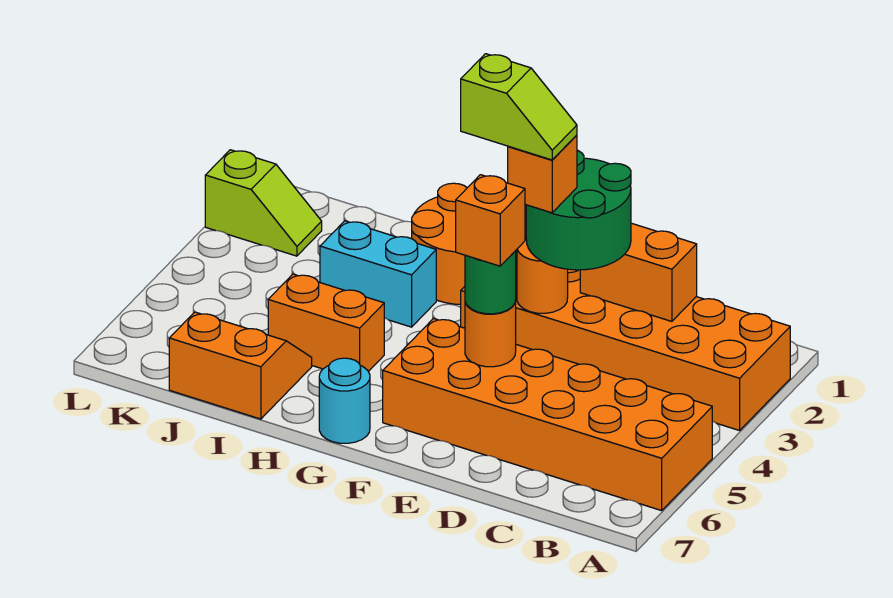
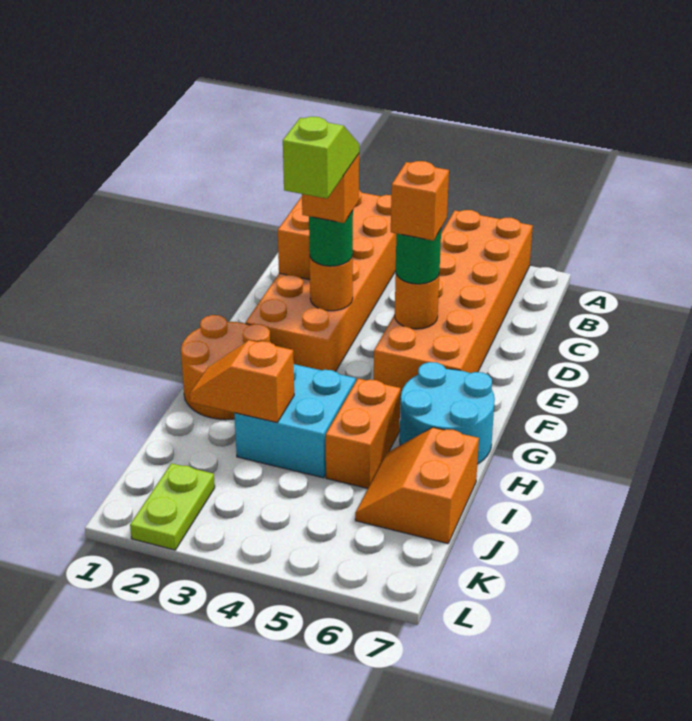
green 2x2 round brick [526,150,631,270] -> green 1x1 round brick [309,210,353,266]
cyan 1x1 round brick [319,358,370,443] -> cyan 2x2 round brick [400,362,495,464]
cyan 1x2 brick [320,221,436,327] -> cyan 2x2 brick [234,364,356,478]
none -> orange 1x2 slope [189,340,294,422]
lime 1x2 slope [205,150,322,256] -> lime 1x2 plate [130,463,215,550]

